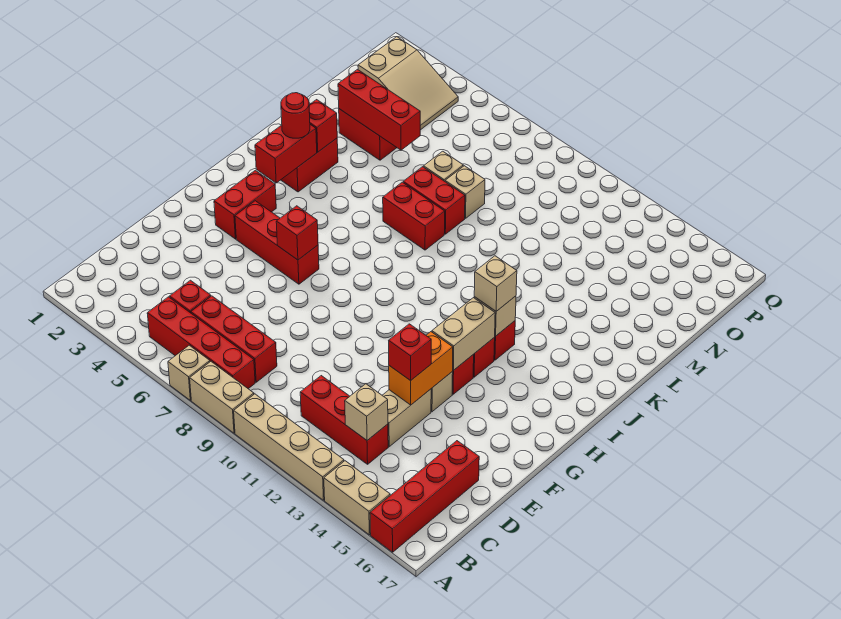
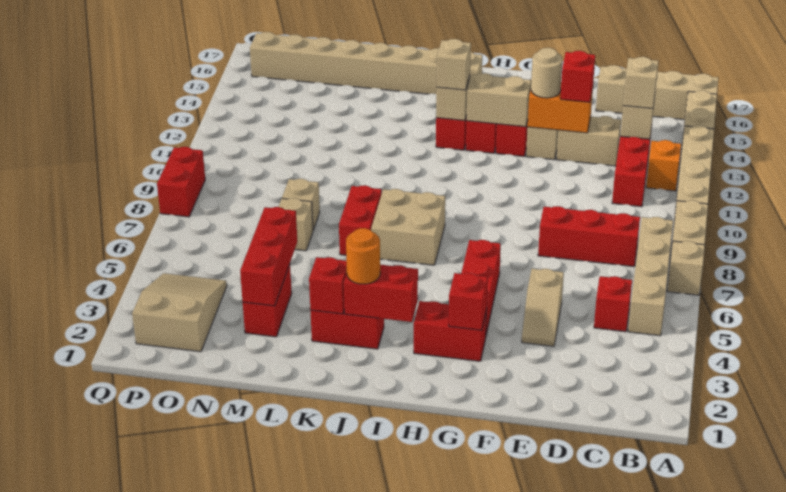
red 1x4 brick [370,441,479,552] -> tan 1x4 brick [596,65,718,120]
red 1x4 brick [147,297,255,389] -> tan 1x4 brick [628,217,673,336]
none -> orange 1x1 brick [646,140,681,191]
red 1x3 brick [191,296,277,382] -> red 1x3 brick turned to [538,206,640,267]
none -> tan 1x1 brick [623,57,658,109]
none -> tan 1x2 slope [522,269,564,346]
none -> tan 1x1 round brick [531,48,562,98]
red 1x1 brick [276,206,318,260] -> red 1x1 brick moved to [449,273,488,330]
none -> tan 2x2 brick [371,189,445,265]
none -> tan 1x8 brick [250,32,482,94]
red 1x1 round brick [281,93,310,138] -> orange 1x1 round brick [346,228,380,284]
red 1x2 brick [403,167,465,234] -> red 1x2 brick moved to [157,147,205,217]

